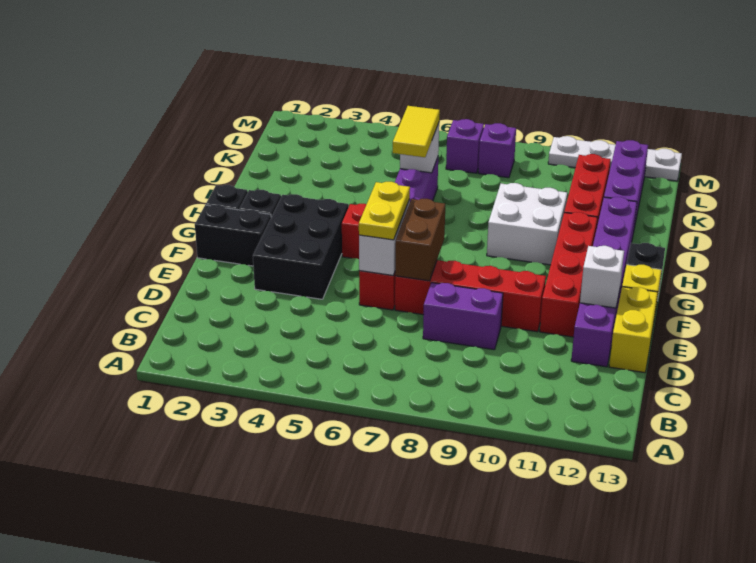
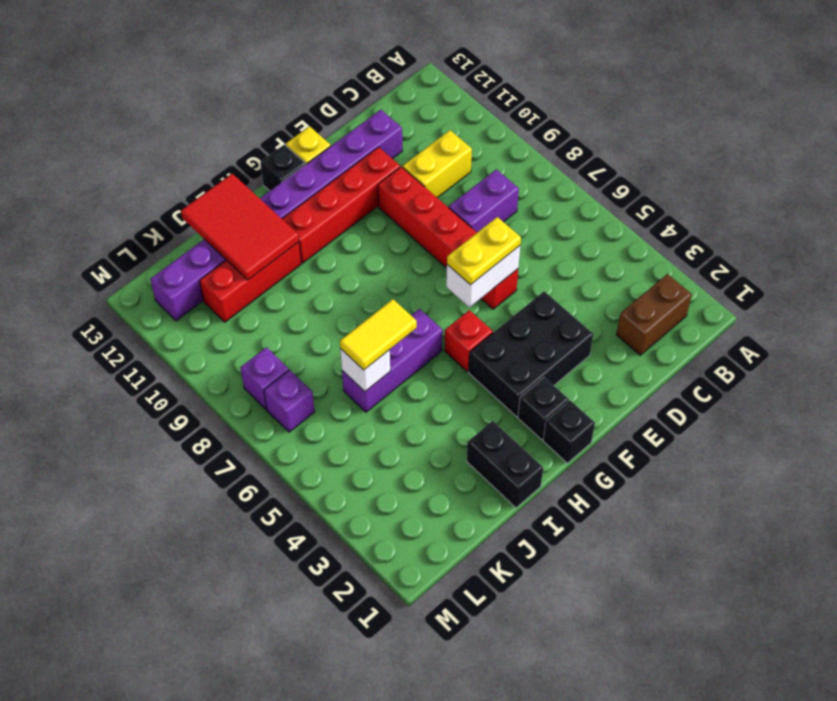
purple 1x2 brick [423,283,503,350] -> purple 1x2 brick turned to [449,169,519,232]
yellow 1x2 brick [609,287,658,373] -> yellow 1x2 brick moved to [403,130,472,198]
brown 1x2 brick [395,199,445,281] -> brown 1x2 brick moved to [616,274,692,355]
white 1x1 brick [580,246,624,308] -> none
black 1x2 brick [195,205,271,266] -> black 1x2 brick moved to [467,421,543,508]
white 2x2 brick [487,183,567,265] -> none
none -> red 2x3 tile [181,174,299,280]
white 1x4 plate [548,136,682,181] -> none

